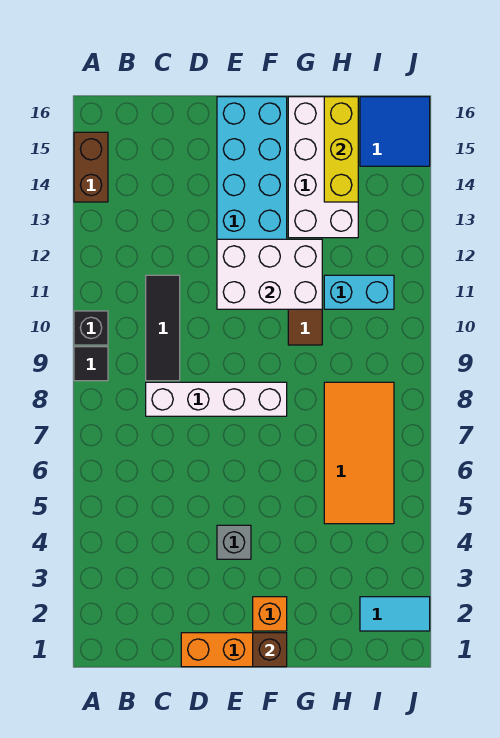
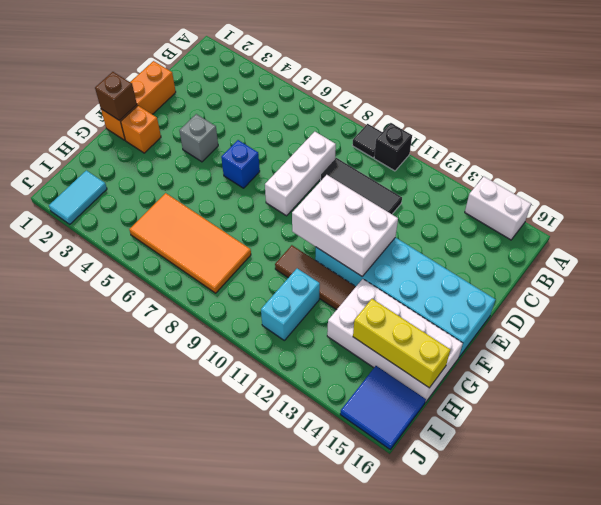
brown 1x2 brick [74,132,108,202] -> white 1x2 brick [465,176,531,240]
white 1x4 brick [146,382,287,416] -> white 1x3 brick [265,132,336,216]
none -> blue 1x1 brick [221,140,260,188]
white 2x3 brick [217,239,322,309] -> white 2x3 brick turned to [292,175,398,277]

